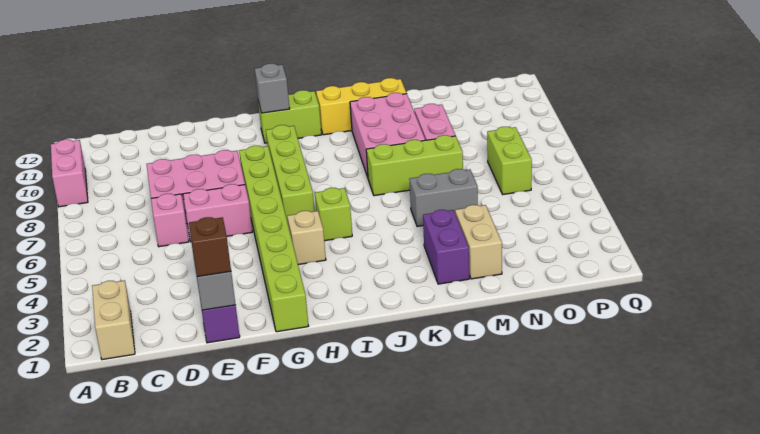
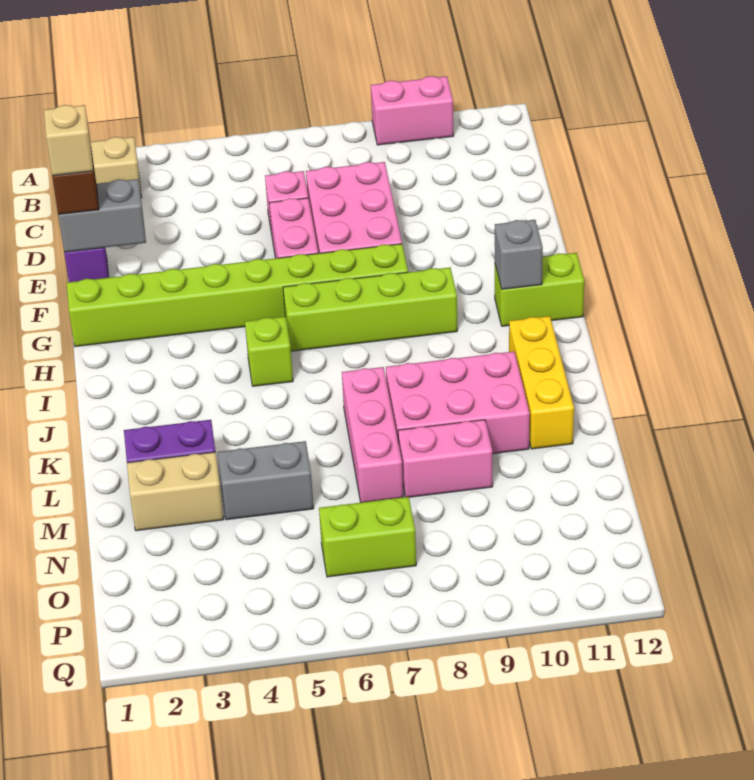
tan 1x1 brick [287,211,326,265] -> tan 1x1 brick moved to [44,105,93,176]
lime 1x2 brick [258,90,321,143] -> lime 1x2 brick turned to [495,253,584,326]
lime 1x3 brick [366,135,463,196] -> pink 1x3 brick [342,367,403,503]
grey 1x2 brick [409,169,478,227] -> grey 1x2 brick turned to [218,441,314,520]

